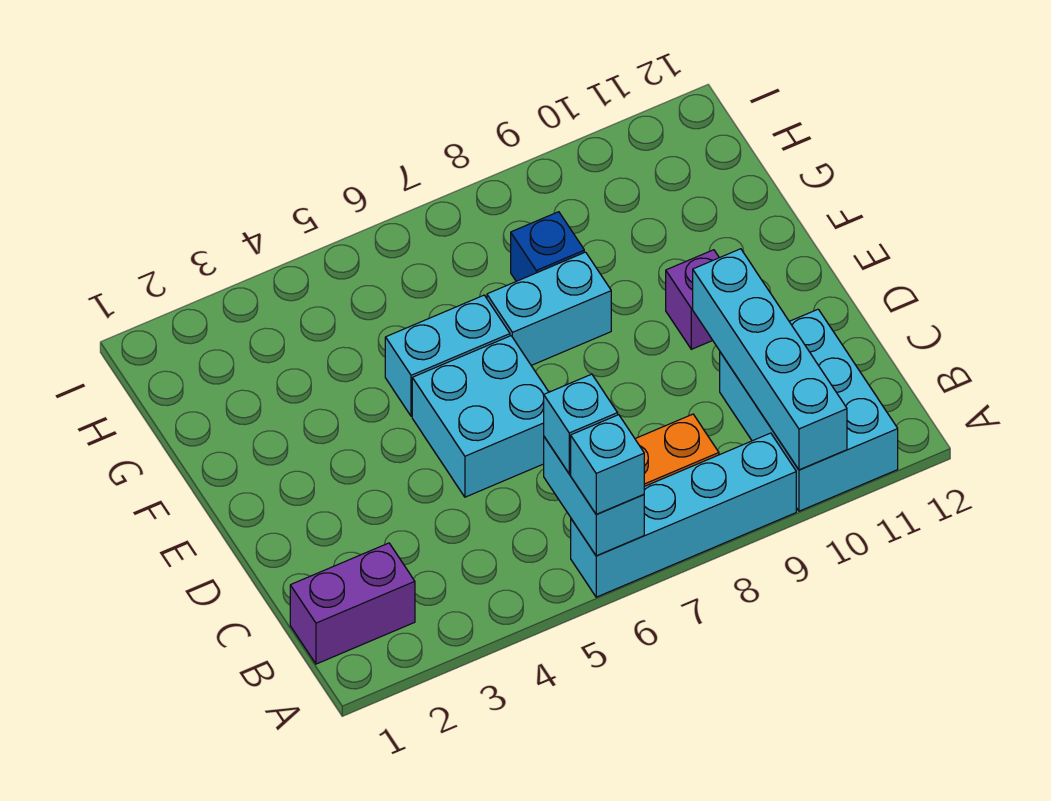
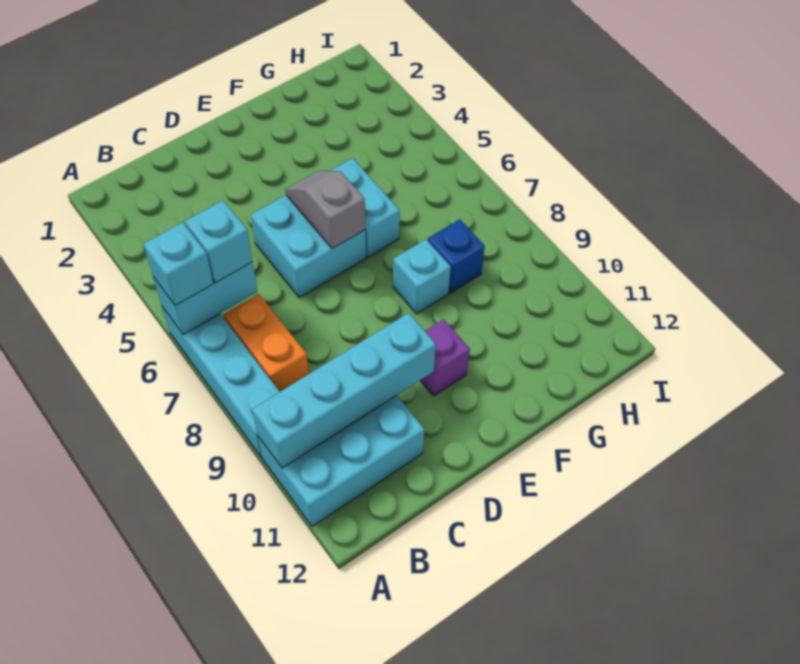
purple 1x2 brick [290,543,415,664] -> none
none -> grey 1x2 slope [285,171,365,249]
cyan 1x2 brick [487,252,611,365] -> cyan 1x1 brick [393,239,451,314]

